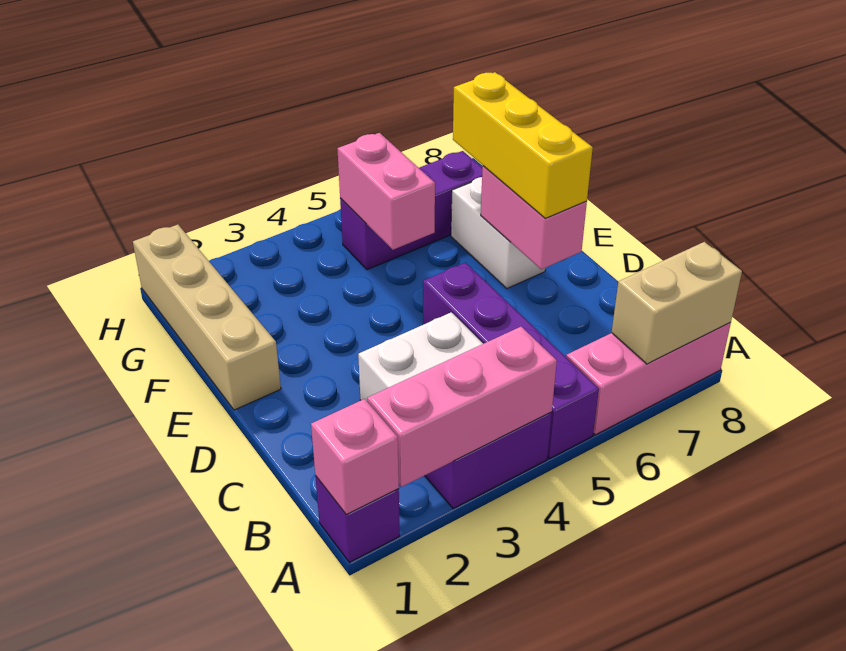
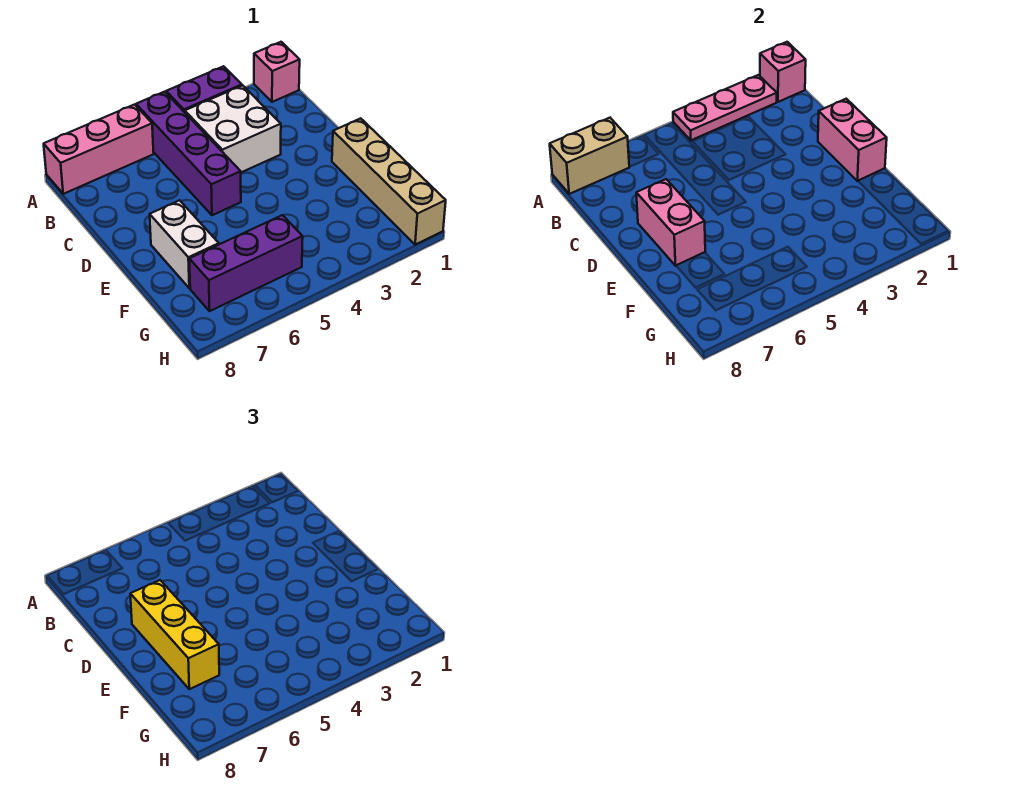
purple 1x1 brick [315,476,400,562] -> pink 1x1 brick [254,42,300,102]
pink 1x3 brick [367,327,557,487] -> pink 1x3 plate [673,75,777,140]
pink 1x2 brick [337,133,435,250] -> pink 1x2 brick moved to [818,99,887,181]

